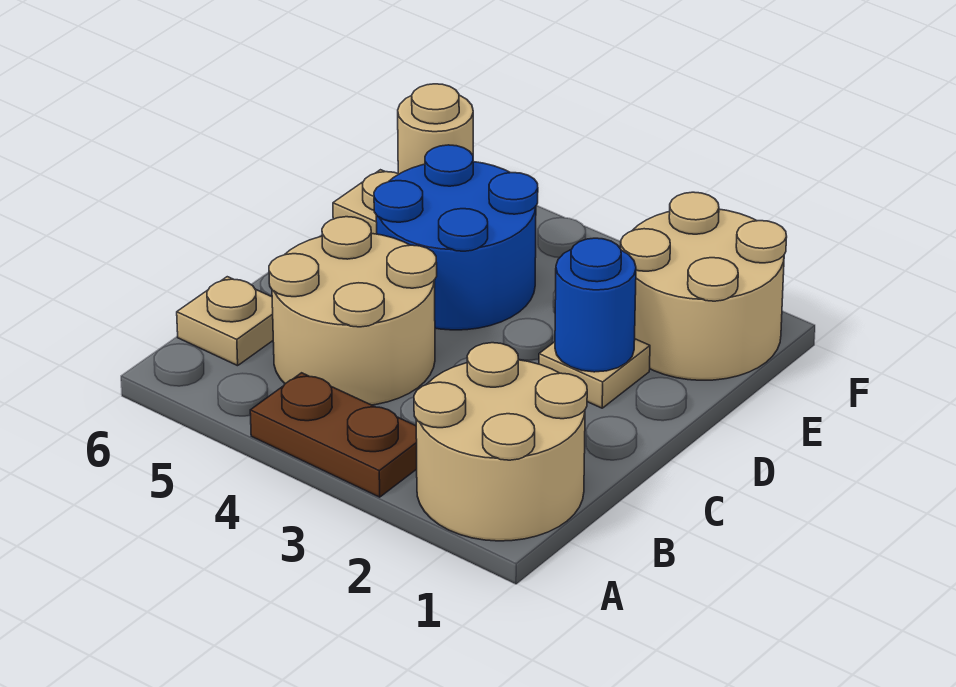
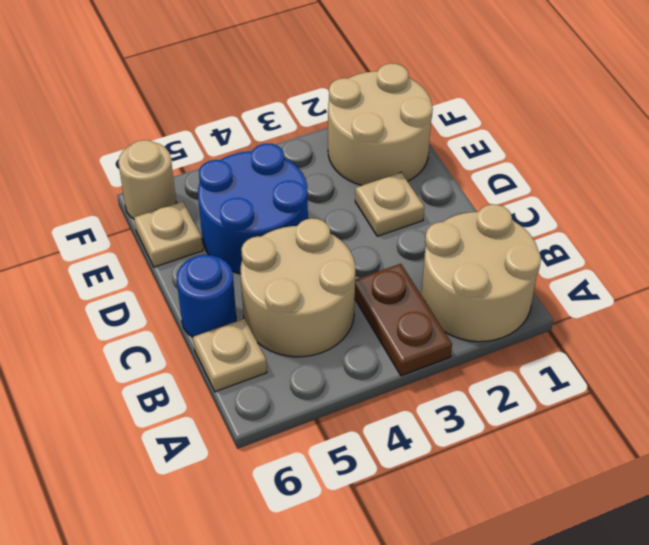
brown 1x2 plate [250,373,417,497] -> brown 1x2 plate turned to [355,264,452,376]
blue 1x1 round brick [555,238,636,372] -> blue 1x1 round brick moved to [177,255,236,337]

